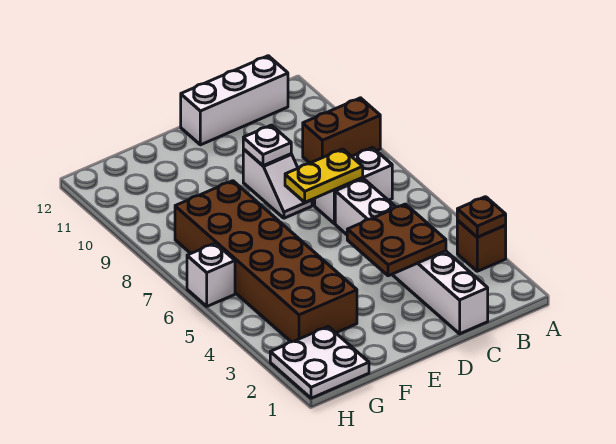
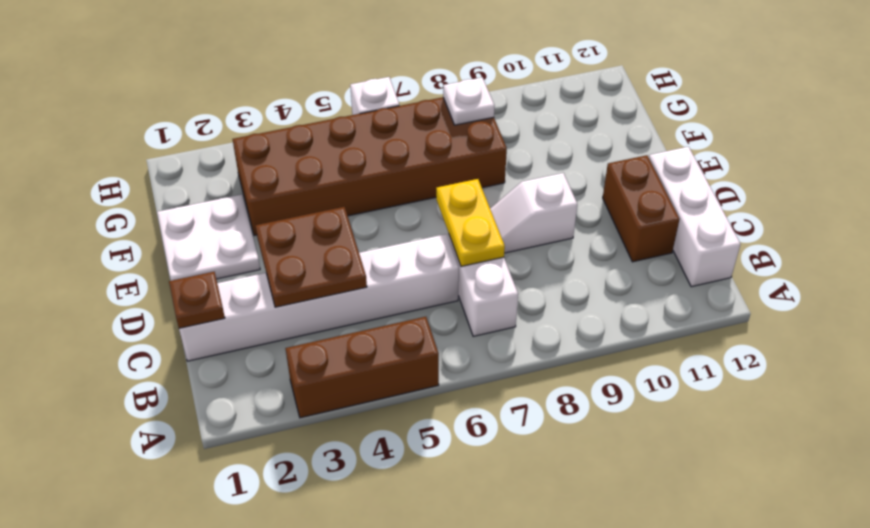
brown 1x1 brick [457,220,506,271] -> brown 1x3 brick [285,317,439,418]
brown 1x1 plate [457,197,506,237] -> brown 1x1 plate moved to [169,272,225,328]
brown 1x2 brick [303,98,380,163] -> brown 1x2 brick moved to [603,155,680,262]
white 1x1 plate [243,125,291,166] -> white 1x1 plate moved to [443,77,495,125]
white 2x2 plate [270,327,369,398] -> white 2x2 plate moved to [157,194,260,281]

